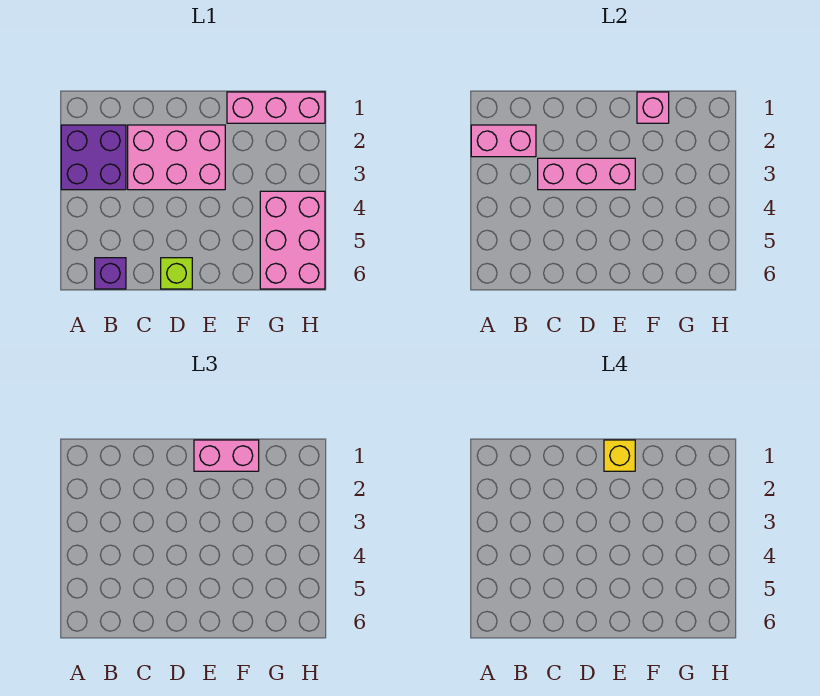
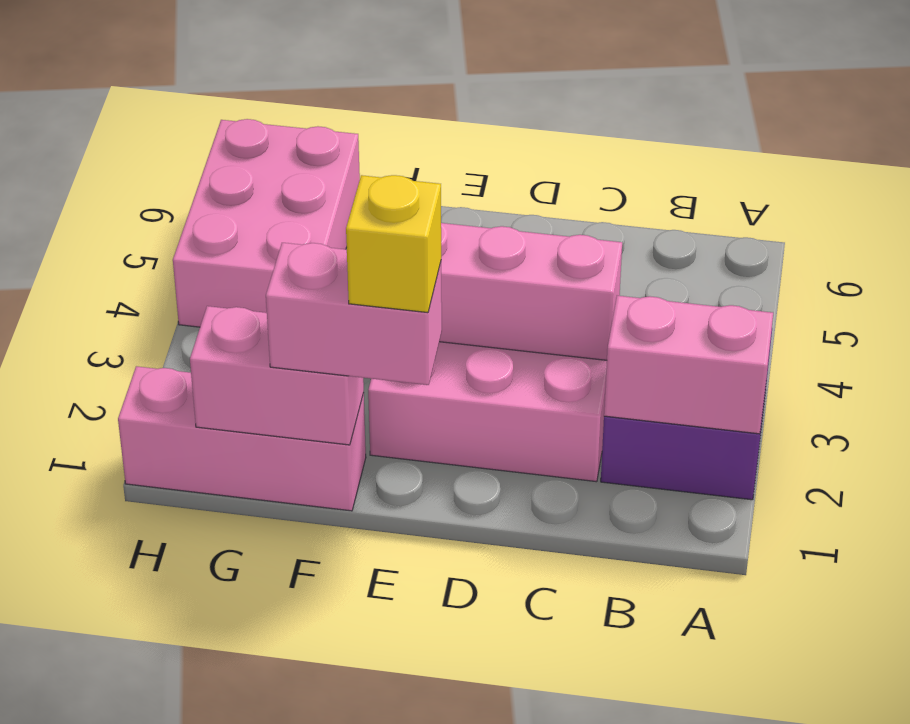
purple 1x1 brick [95,258,126,289] -> none
lime 1x1 brick [161,258,192,289] -> none
pink 1x1 brick [637,92,669,123] -> pink 1x2 brick [190,306,364,445]

